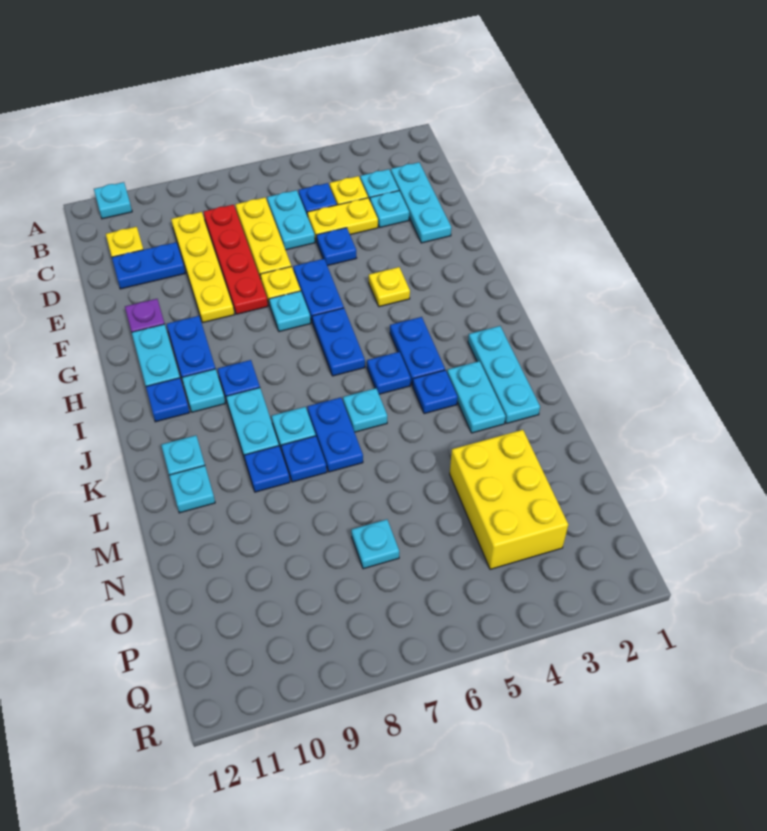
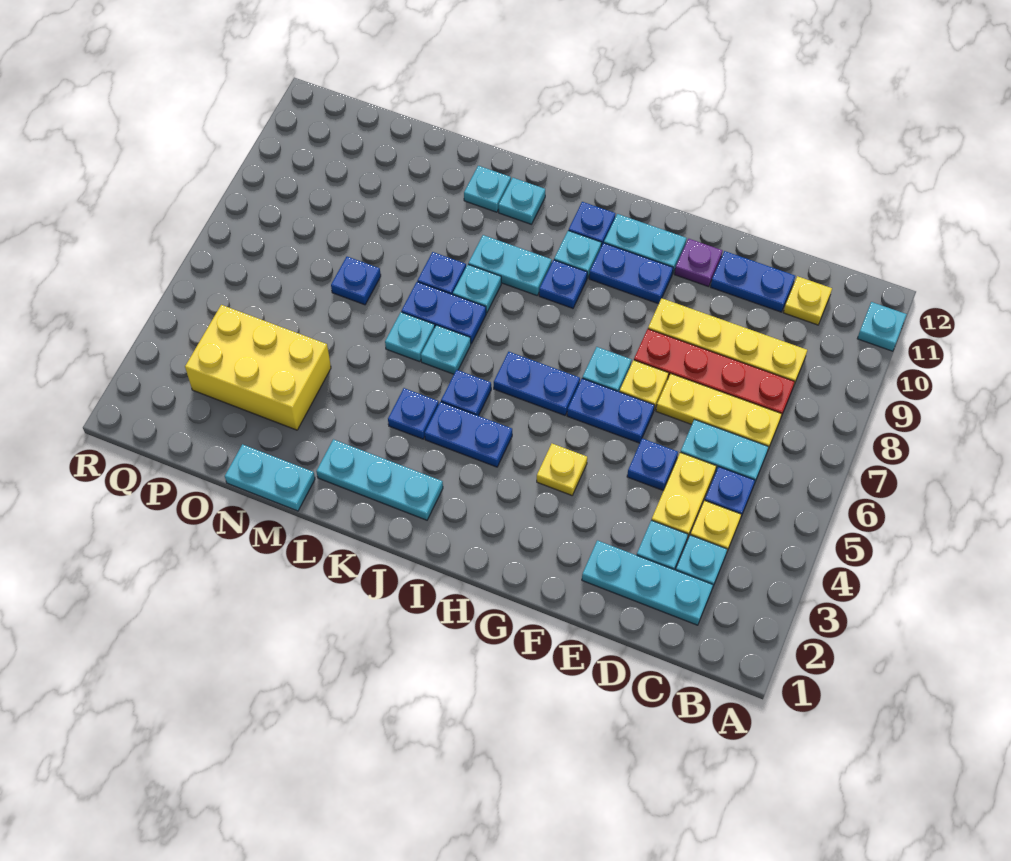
blue 1x2 plate [112,242,185,289] -> blue 1x2 plate turned to [711,251,795,312]
cyan 1x2 plate [447,361,506,433] -> cyan 1x2 plate moved to [225,444,315,511]
blue 1x1 plate [244,446,290,492] -> blue 1x1 plate moved to [331,257,381,305]
cyan 1x1 plate [351,519,399,569] -> cyan 1x1 plate moved to [385,312,435,362]

